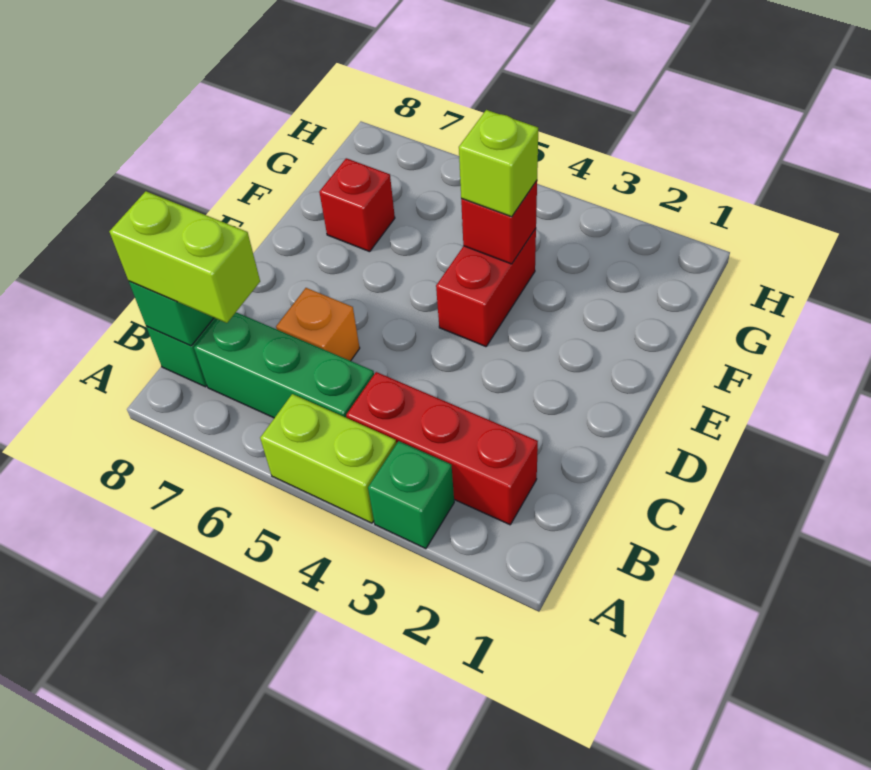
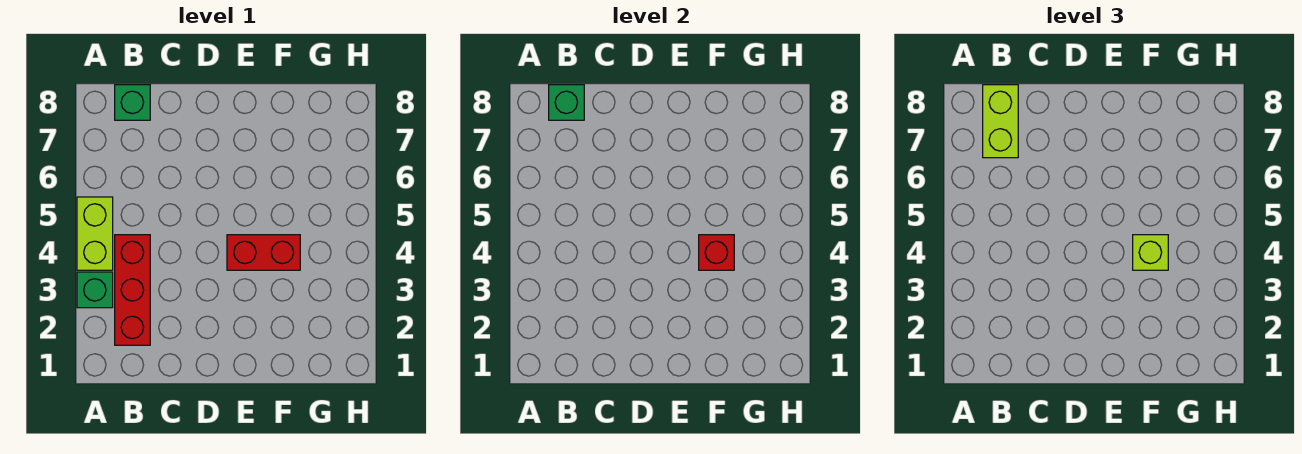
green 1x3 brick [194,312,374,418] -> none
orange 1x1 brick [276,288,360,361] -> none
red 1x1 brick [319,158,395,252] -> none

